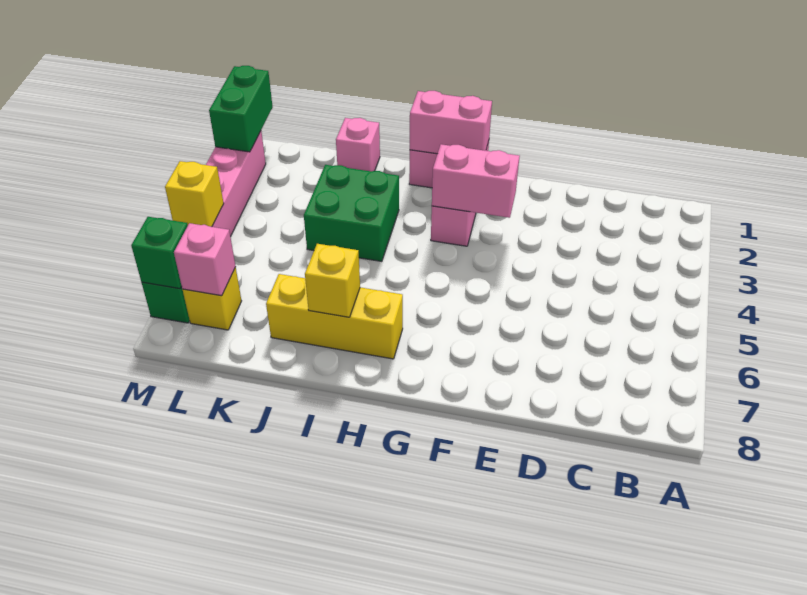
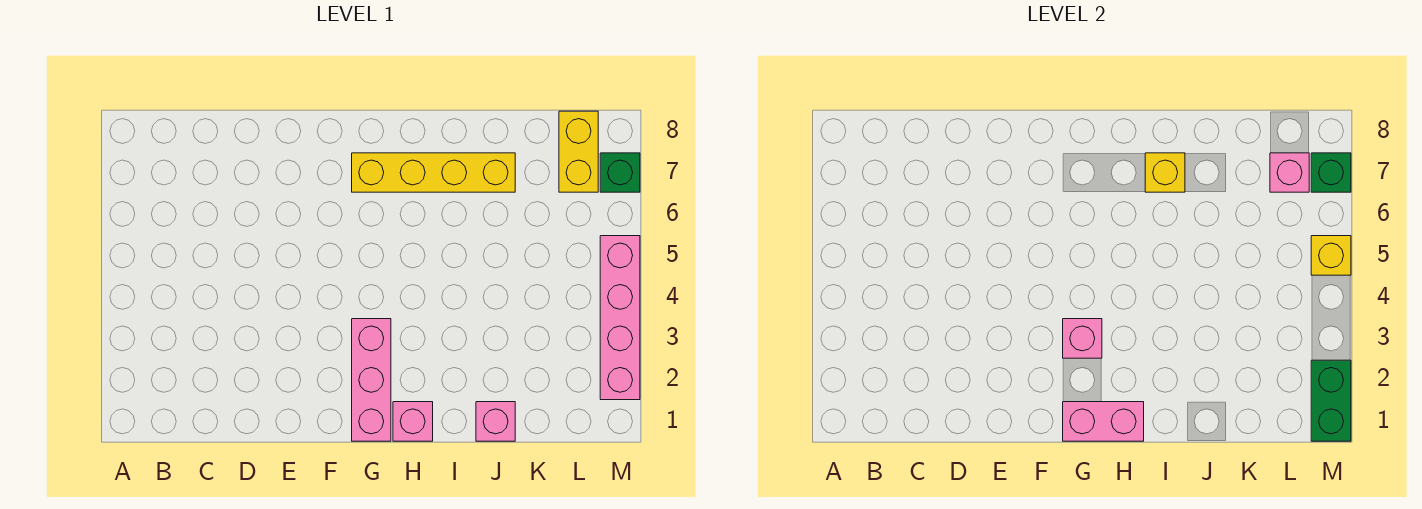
pink 1x2 brick [432,144,520,218] -> pink 1x1 brick [1063,319,1102,358]
yellow 1x3 brick [266,274,403,359] -> yellow 1x4 brick [352,153,515,192]
green 2x2 brick [304,165,399,261] -> none
yellow 1x1 brick [183,267,241,330] -> yellow 1x2 brick [559,111,598,192]

